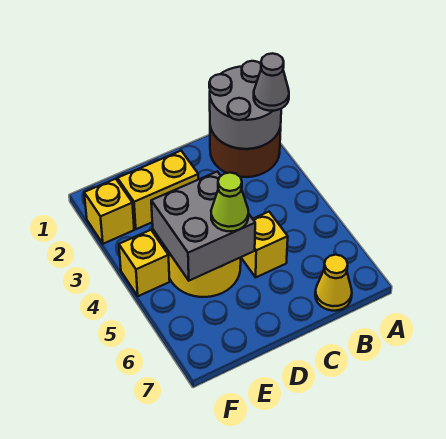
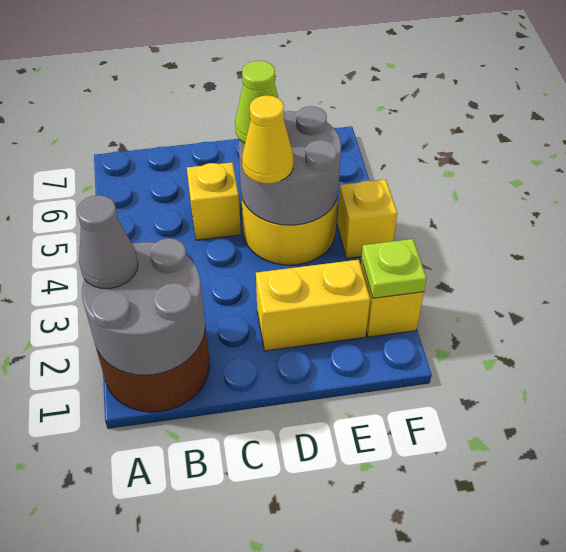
yellow 1x1 cone [315,255,352,311] -> yellow 1x1 cone moved to [242,95,293,183]
grey 2x2 brick [151,171,255,281] -> grey 2x2 round brick [239,106,341,225]
none -> lime 1x1 plate [361,239,427,298]

